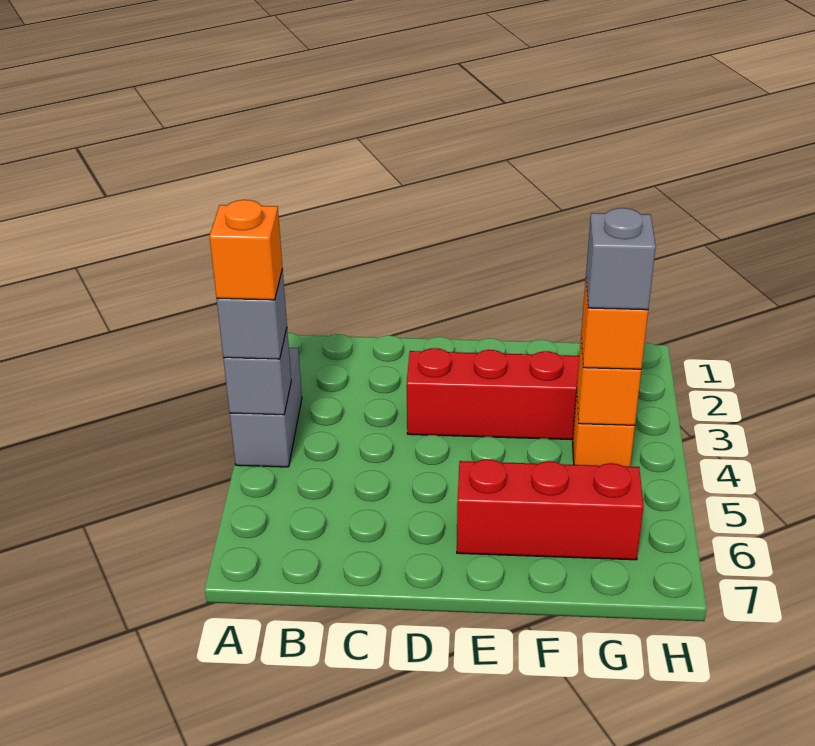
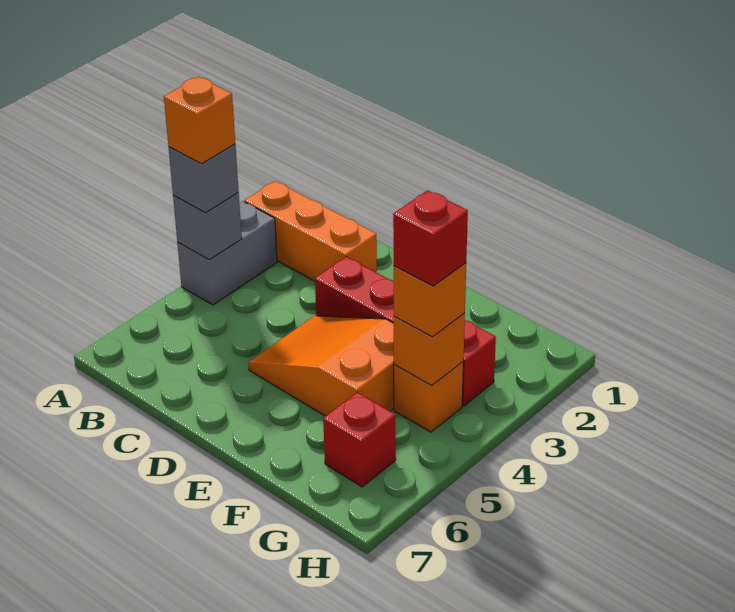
none -> orange 1x3 brick [244,181,377,281]
none -> orange 2x3 slope [249,316,394,416]
red 1x3 brick [457,459,644,560] -> red 1x1 brick [323,392,396,487]
grey 1x1 brick [586,208,656,310] -> red 1x1 brick [393,190,468,286]

